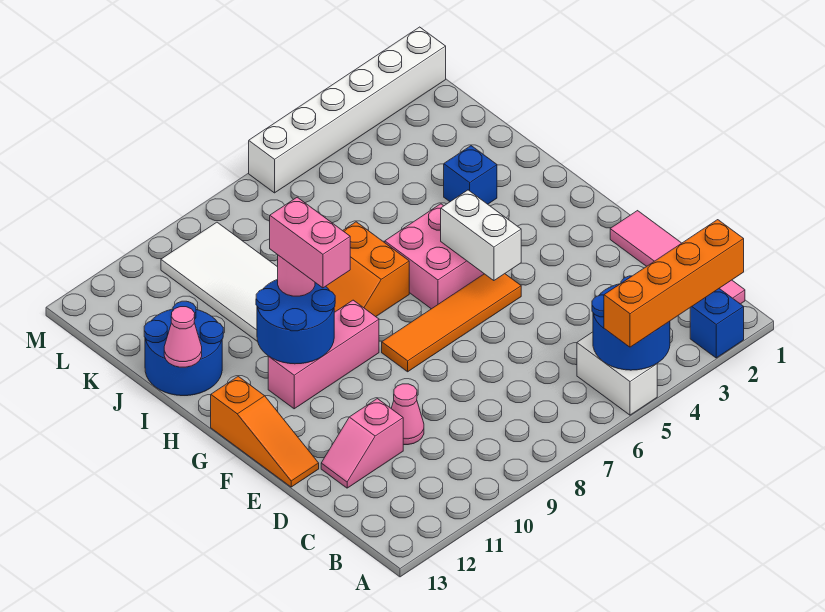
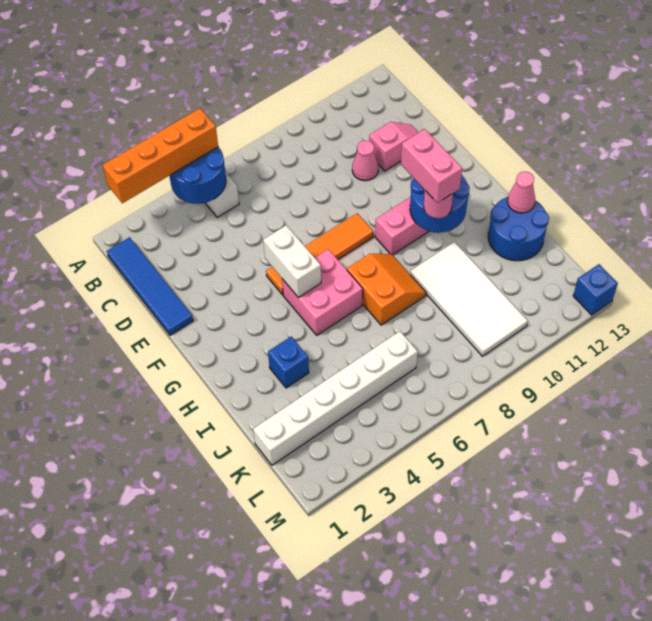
blue 1x1 brick [690,289,744,358] -> blue 1x1 brick moved to [573,264,618,315]
pink 1x4 tile [610,211,745,304] -> blue 1x4 tile [107,237,193,335]
orange 1x3 slope [211,376,319,487] -> none
white 1x6 brick [249,27,446,193] -> white 1x6 brick moved to [253,331,418,465]

